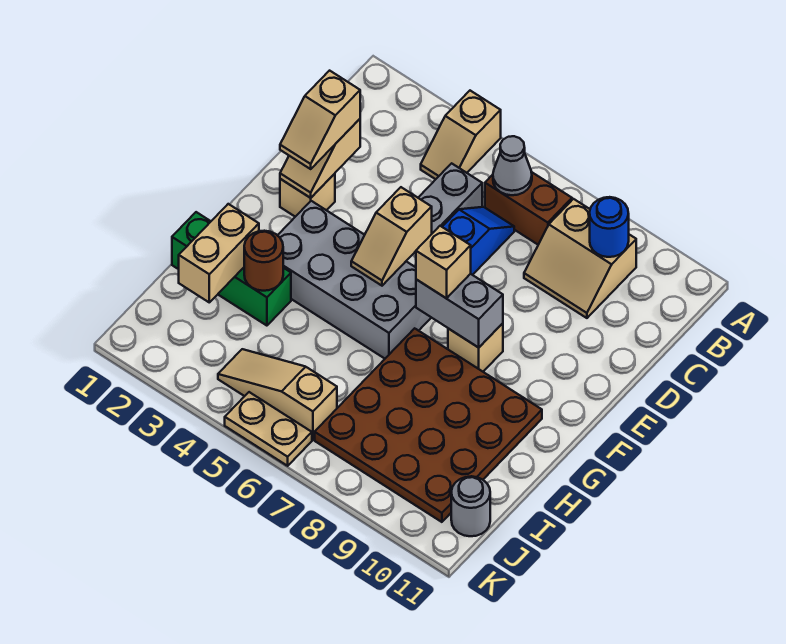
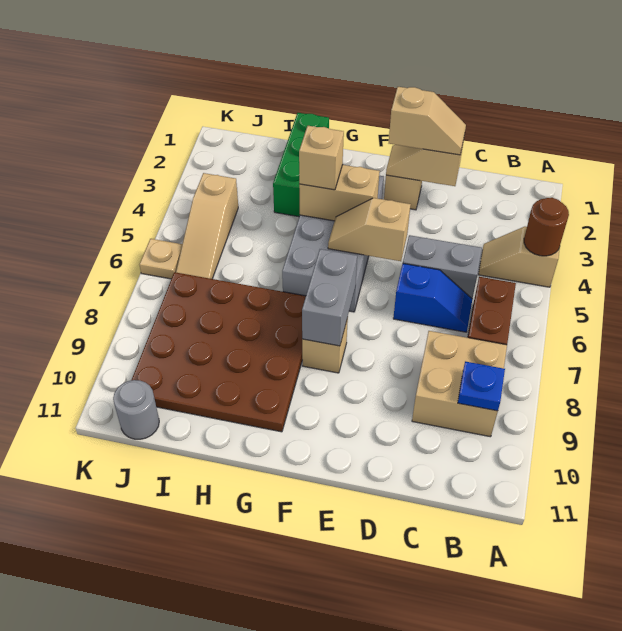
grey 1x1 cone [493,136,532,195] -> none
tan 2x2 slope [524,199,636,318] -> tan 2x2 brick [412,331,507,437]
blue 1x1 round brick [590,197,629,257] -> blue 1x1 plate [458,361,505,411]
tan 1x2 slope [280,71,360,169] -> tan 1x2 slope turned to [389,87,466,155]
tan 1x1 brick [416,226,471,298] -> tan 1x1 brick moved to [299,126,344,190]
tan 1x2 brick [179,204,259,302] -> tan 1x2 brick moved to [299,165,380,221]
brown 1x1 round brick [244,231,283,291] -> brown 1x1 round brick moved to [524,198,569,256]
tan 1x3 slope [218,349,337,440] -> tan 1x3 slope turned to [176,173,238,279]
tan 1x2 plate [225,392,312,466] -> tan 1x1 plate [139,239,182,279]

